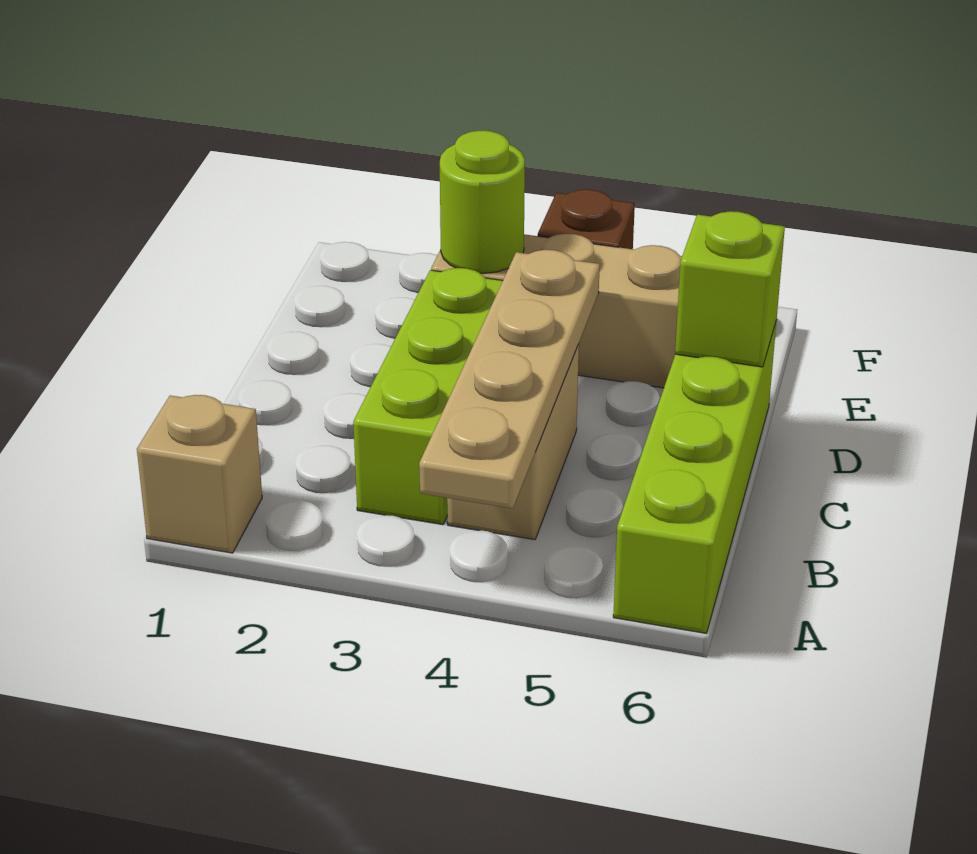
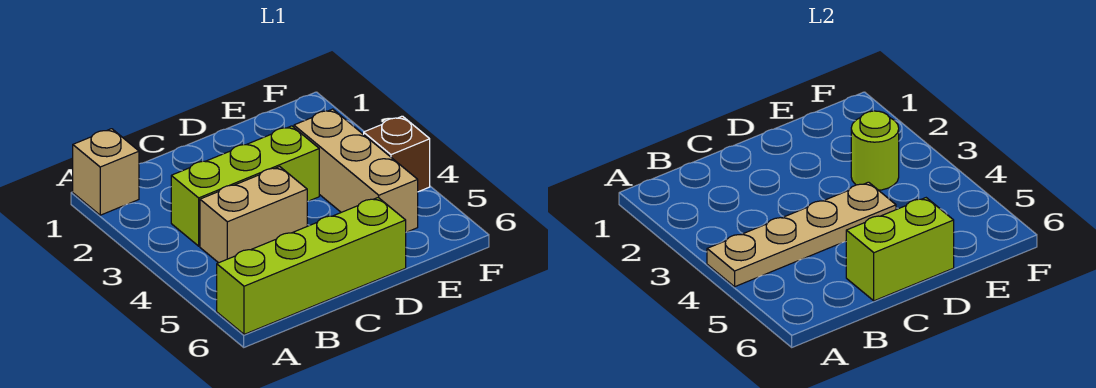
lime 1x1 brick [675,211,785,367] -> lime 1x2 brick [846,198,954,301]

